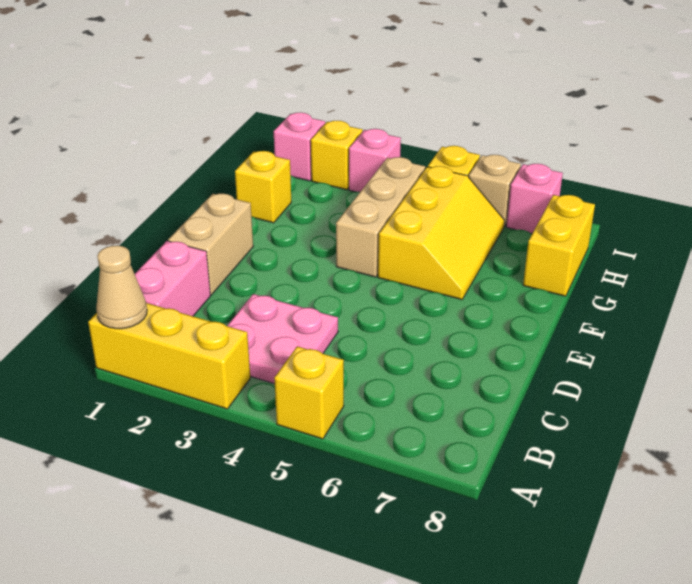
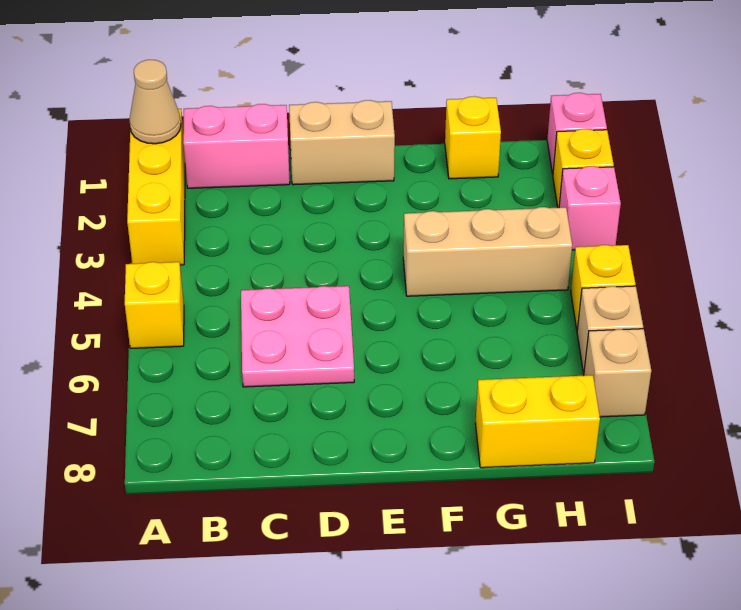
pink 2x2 plate [227,294,338,384] -> pink 2x2 plate moved to [241,286,354,387]
yellow 2x3 slope [378,166,504,300] -> none
pink 1x1 brick [506,164,563,233] -> tan 1x1 brick [584,329,651,417]

